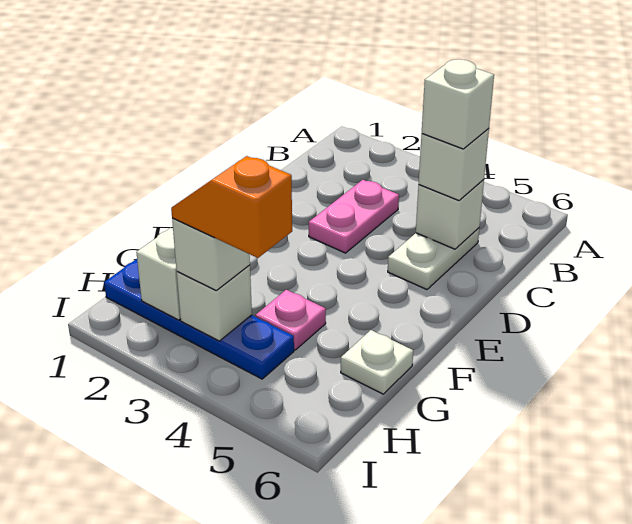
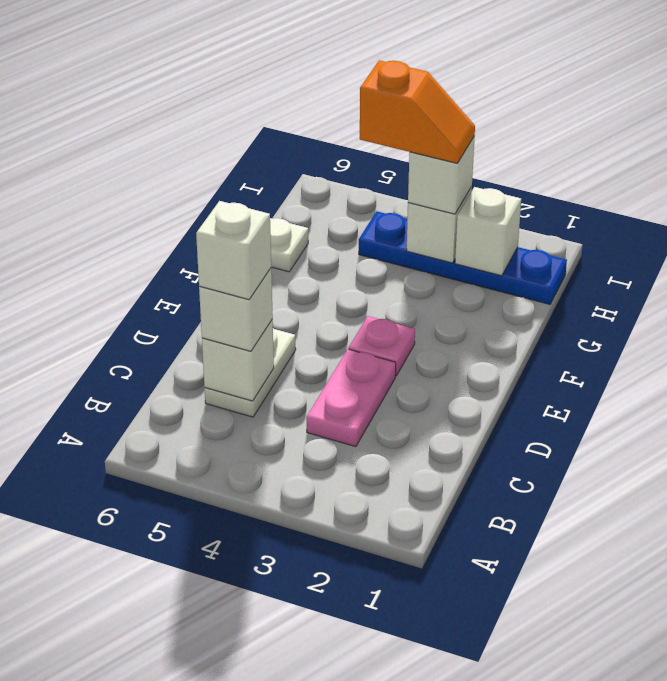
pink 1x1 plate [256,290,326,350] -> pink 1x1 plate moved to [349,316,415,376]

